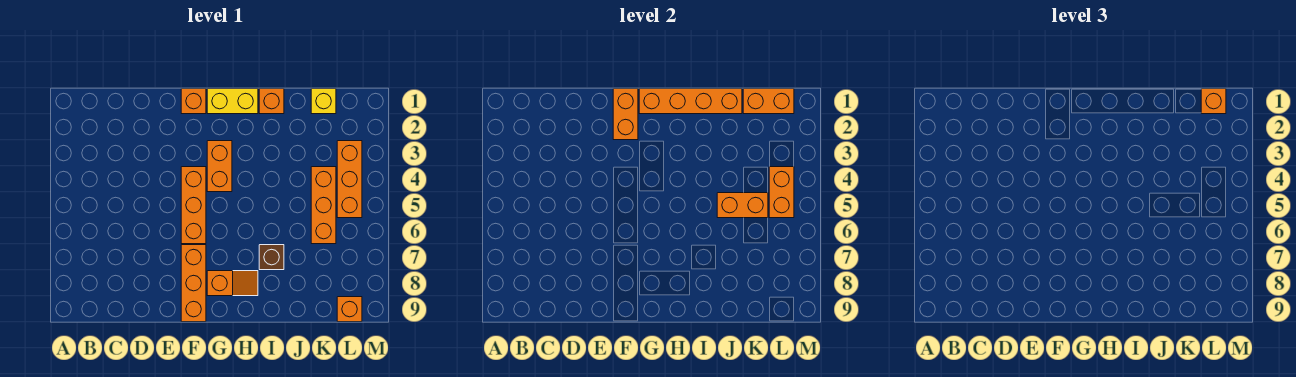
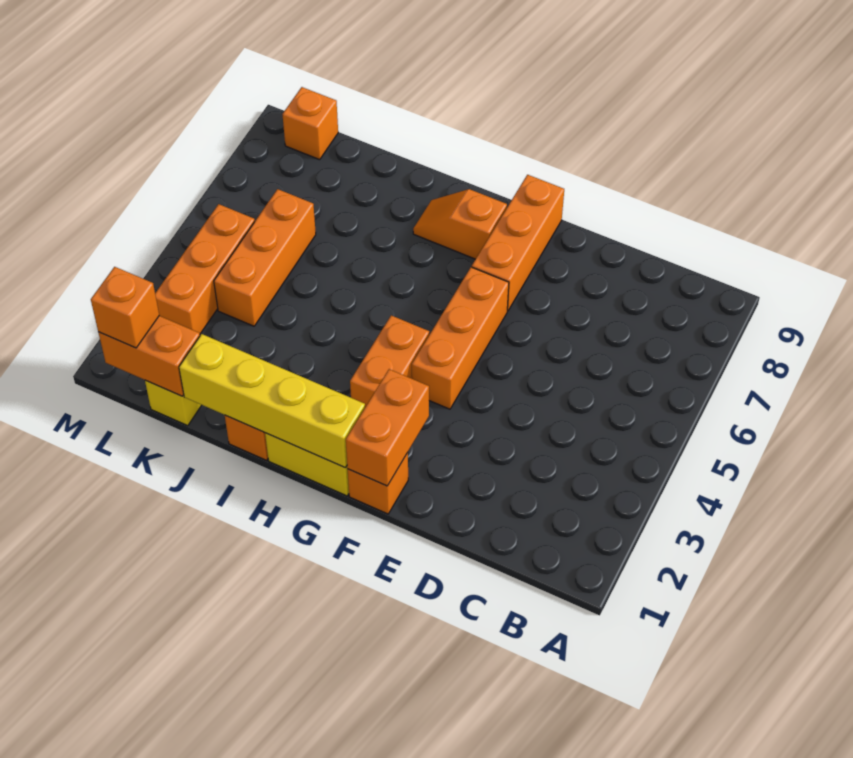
orange 1x4 brick [639,89,742,114] -> yellow 1x4 brick [179,334,365,468]
brown 1x1 brick [259,245,284,270] -> none
orange 1x2 brick [717,193,768,218] -> none
orange 1x2 brick [769,167,794,218] -> none

